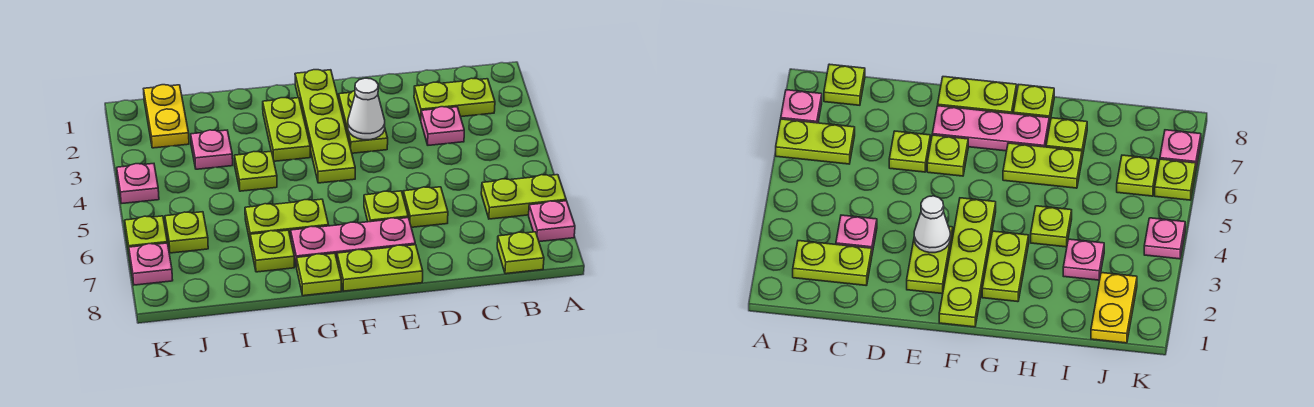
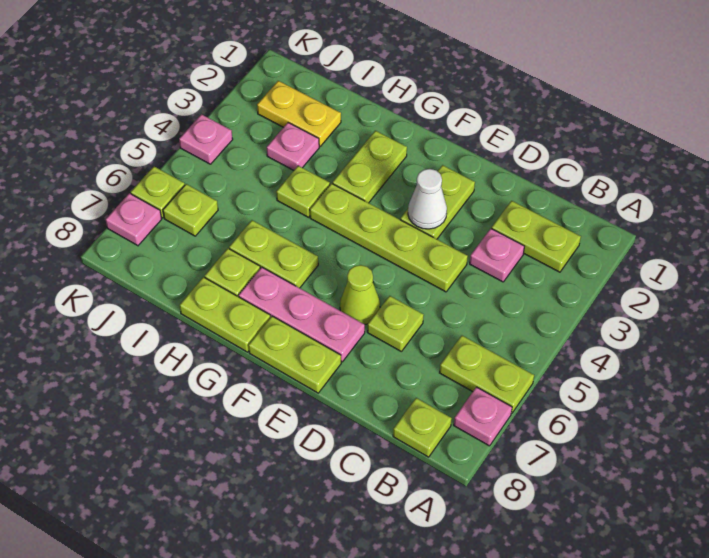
lime 1x1 plate [364,191,408,222] -> lime 1x1 cone [340,265,380,324]
lime 1x4 plate [295,70,355,183] -> lime 1x4 plate turned to [310,183,468,292]
lime 1x1 plate [297,253,341,296] -> lime 1x2 plate [179,277,270,352]
yellow 1x2 plate [144,85,189,148] -> yellow 1x2 plate turned to [257,81,341,146]

